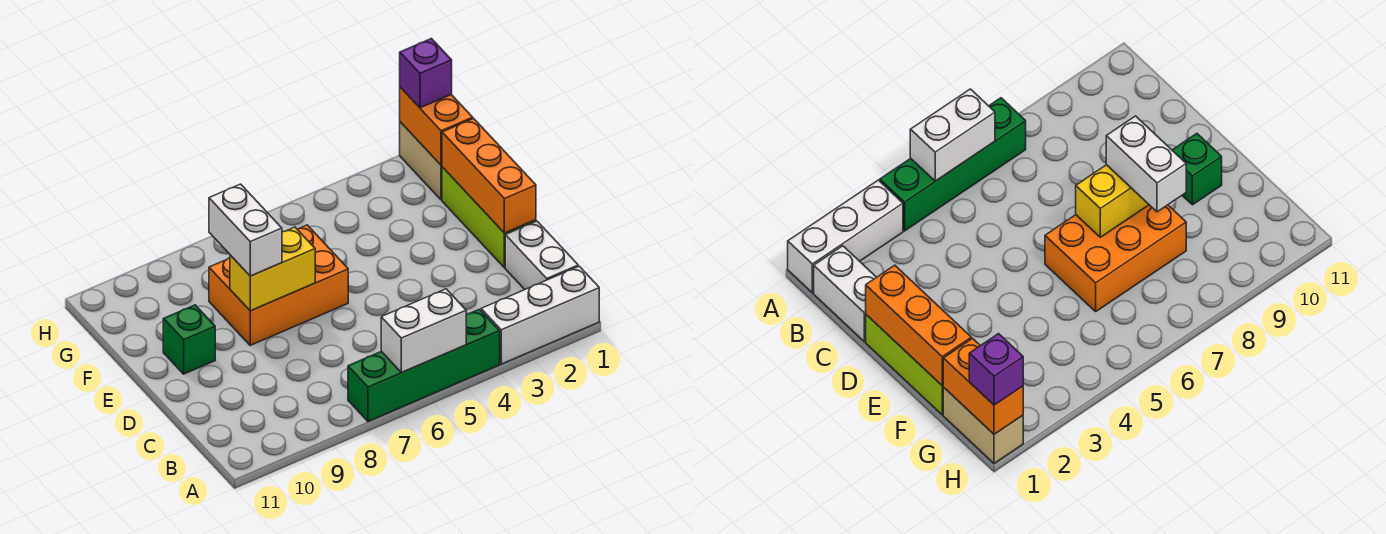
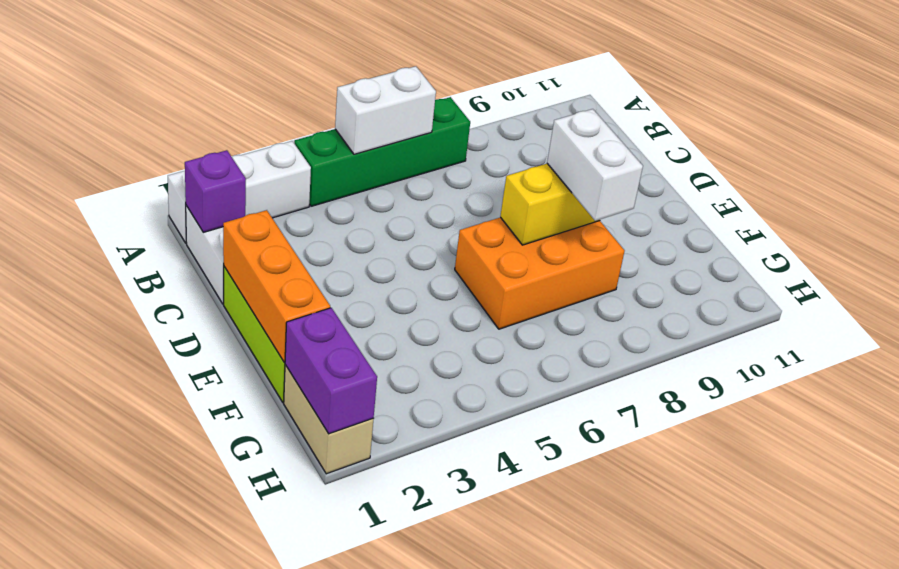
green 1x1 brick [163,305,215,374] -> none
orange 1x2 brick [400,87,473,165] -> purple 1x2 brick [285,308,377,434]
purple 1x1 brick [400,39,452,108] -> purple 1x1 brick moved to [185,150,246,232]

